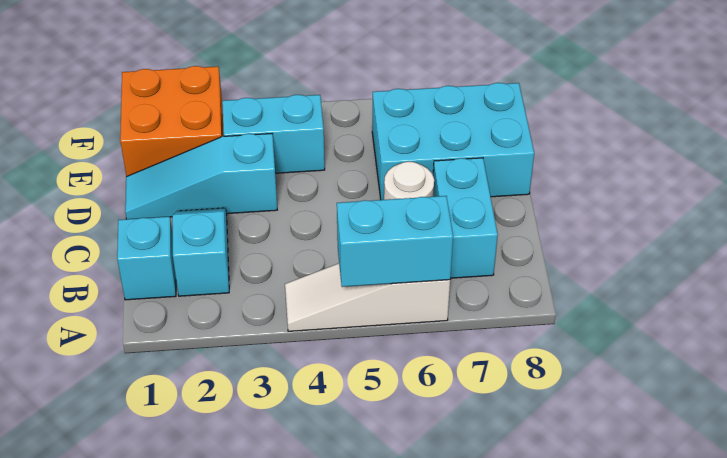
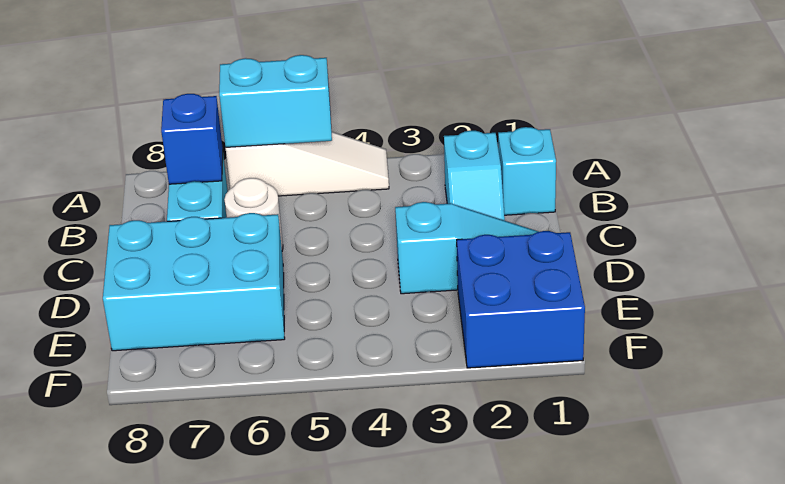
none -> blue 1x1 brick [161,94,223,184]
orange 2x2 brick [120,66,224,176] -> blue 2x2 brick [457,231,585,368]
cyan 1x2 brick [222,95,325,173] -> none

